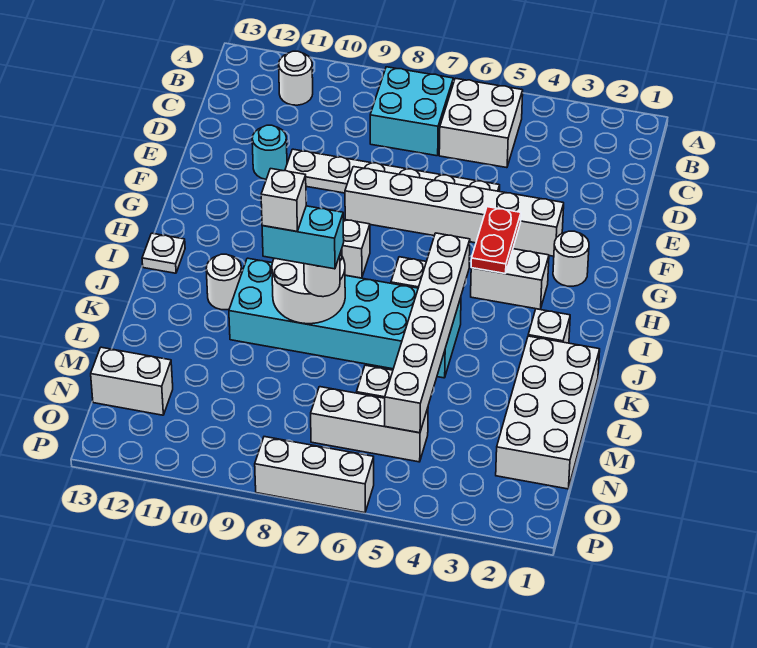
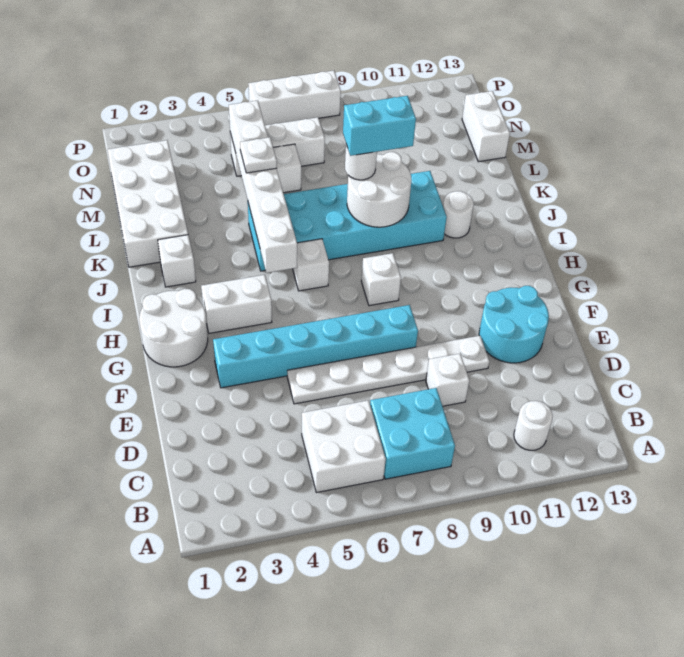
cyan 1x1 round brick [252,125,287,179] -> cyan 2x2 round brick [479,286,549,363]
white 1x6 brick [345,167,564,256] -> cyan 1x6 brick [213,305,418,388]
white 1x1 round brick [553,231,589,286] -> white 2x2 round brick [139,289,208,367]
red 1x2 plate [471,207,521,274] -> none
white 1x1 plate [142,233,185,273] -> white 1x1 plate moved to [240,137,277,173]
white 1x1 brick [261,169,306,231] -> white 1x1 brick moved to [426,354,469,406]
white 1x2 brick [91,347,173,415] -> white 1x2 brick turned to [462,91,510,162]

